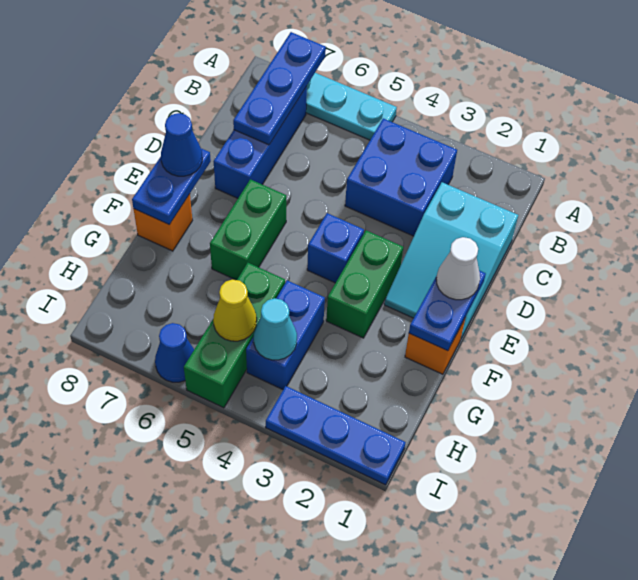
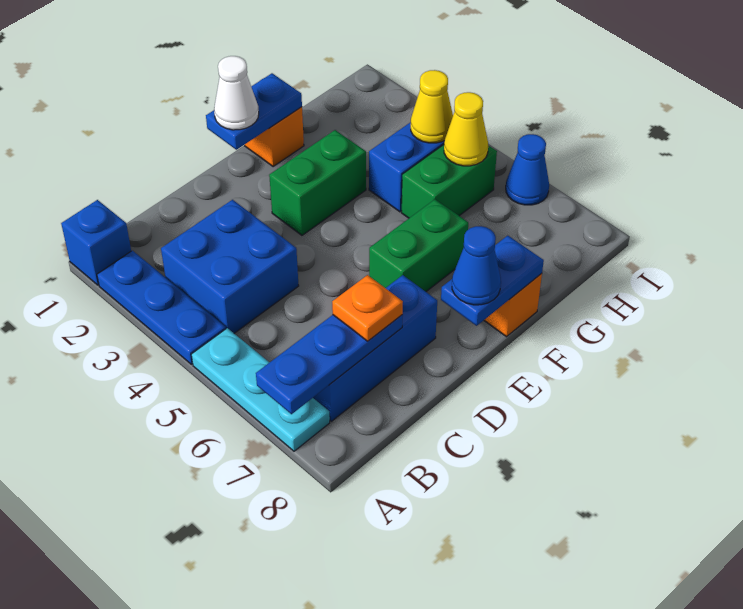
cyan 2x3 slope [384,182,518,338] -> none
none -> orange 1x1 plate [332,275,403,341]
blue 1x1 brick [307,213,364,283] -> blue 1x1 brick moved to [61,200,131,285]
green 1x3 brick [184,263,285,408] -> green 1x2 brick [401,145,497,218]
cyan 1x1 cone [254,298,297,360] -> yellow 1x1 cone [411,70,453,143]
blue 1x3 plate [266,386,406,485] -> blue 1x3 plate moved to [97,251,226,365]

